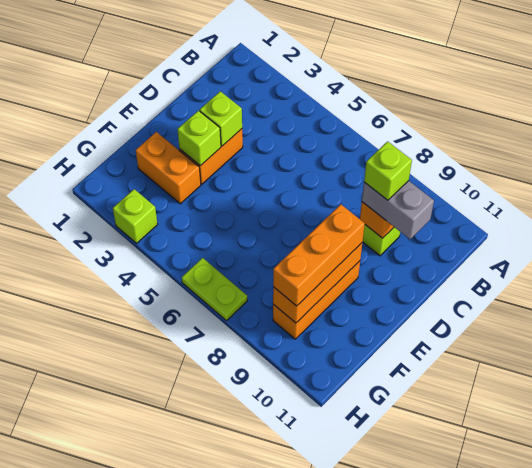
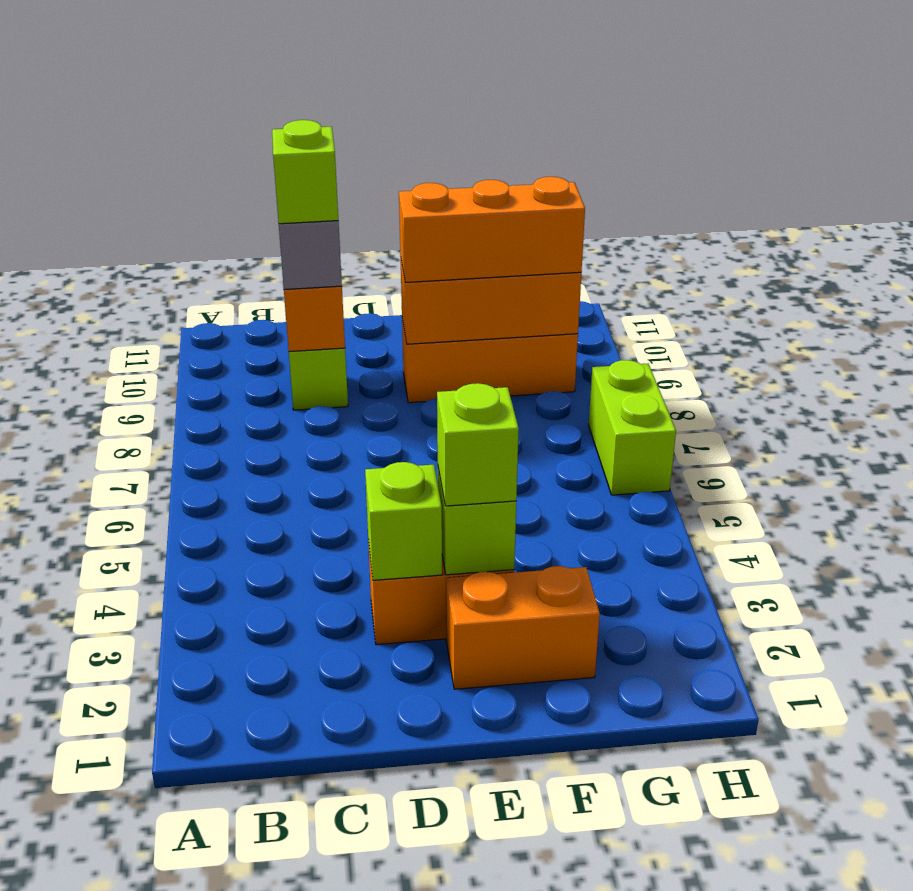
orange 1x2 brick [136,132,201,204] -> orange 1x2 brick turned to [446,566,600,689]
lime 1x1 brick [113,189,158,243] -> lime 1x1 brick moved to [437,383,519,506]
lime 1x2 plate [182,258,247,321] -> lime 1x2 brick [589,360,676,495]

